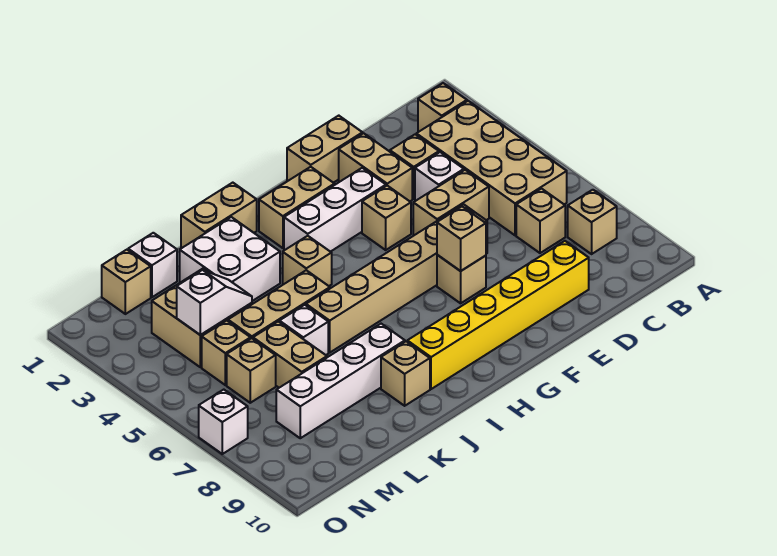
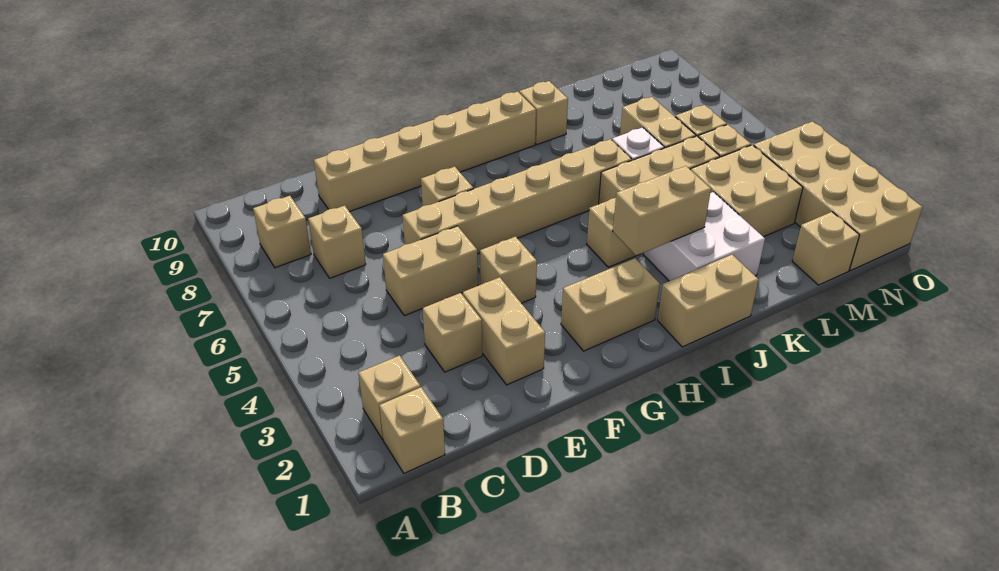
tan 2x4 brick [416,101,567,235] -> tan 2x4 brick moved to [754,122,922,271]
white 1x1 brick [415,152,464,200] -> none
yellow 1x6 brick [407,241,589,389] -> tan 1x6 brick [314,92,536,212]
tan 1x2 brick [287,116,363,183] -> tan 1x2 brick moved to [613,166,711,256]
white 1x3 brick [284,168,386,252] -> none
tan 1x1 brick [437,207,486,271] -> tan 1x1 brick moved to [379,387,445,473]
white 1x4 brick [276,324,405,438] -> none
white 1x1 brick [128,233,177,297] -> none
white 1x2 slope [177,270,252,335] -> none
white 1x1 brick [199,390,248,454] -> none

